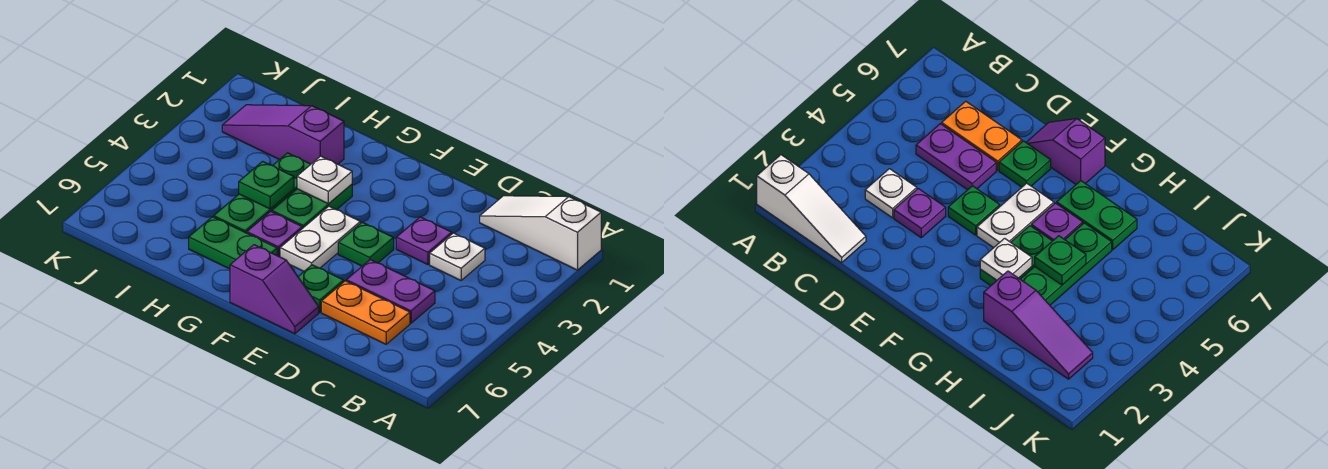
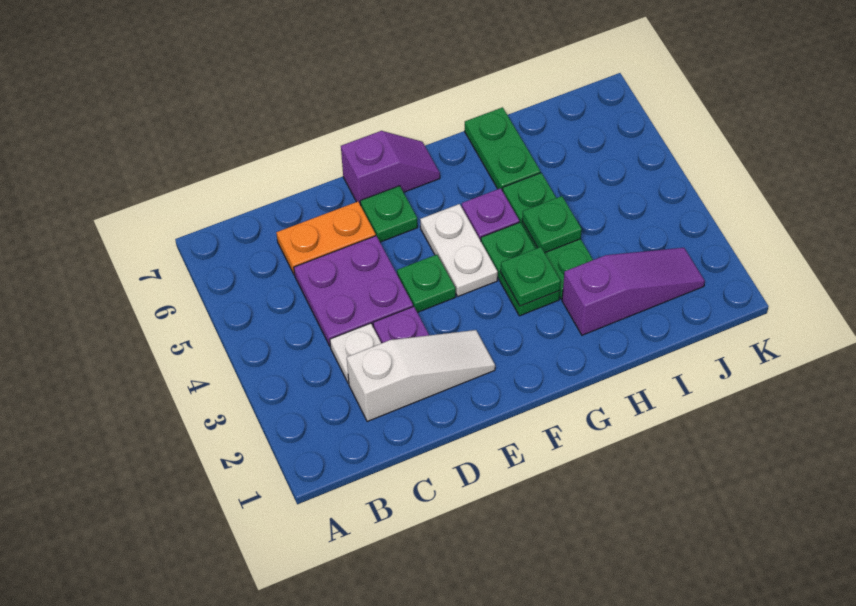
white 1x3 slope [480,196,601,270] -> white 1x3 slope moved to [347,330,495,422]
purple 1x2 plate [346,260,435,323] -> purple 2x2 plate [294,236,413,346]
purple 1x2 slope [230,245,319,334] -> purple 1x2 slope turned to [341,131,440,205]
white 1x1 plate [297,156,352,204] -> green 1x1 plate [501,247,561,306]
green 1x2 plate [189,217,277,269] -> green 1x2 plate turned to [465,107,540,191]

